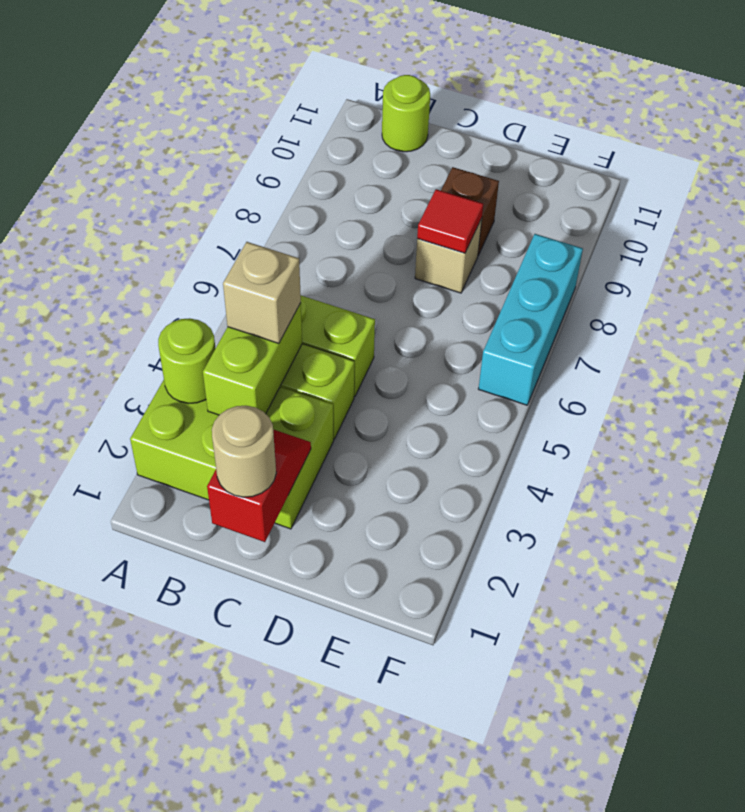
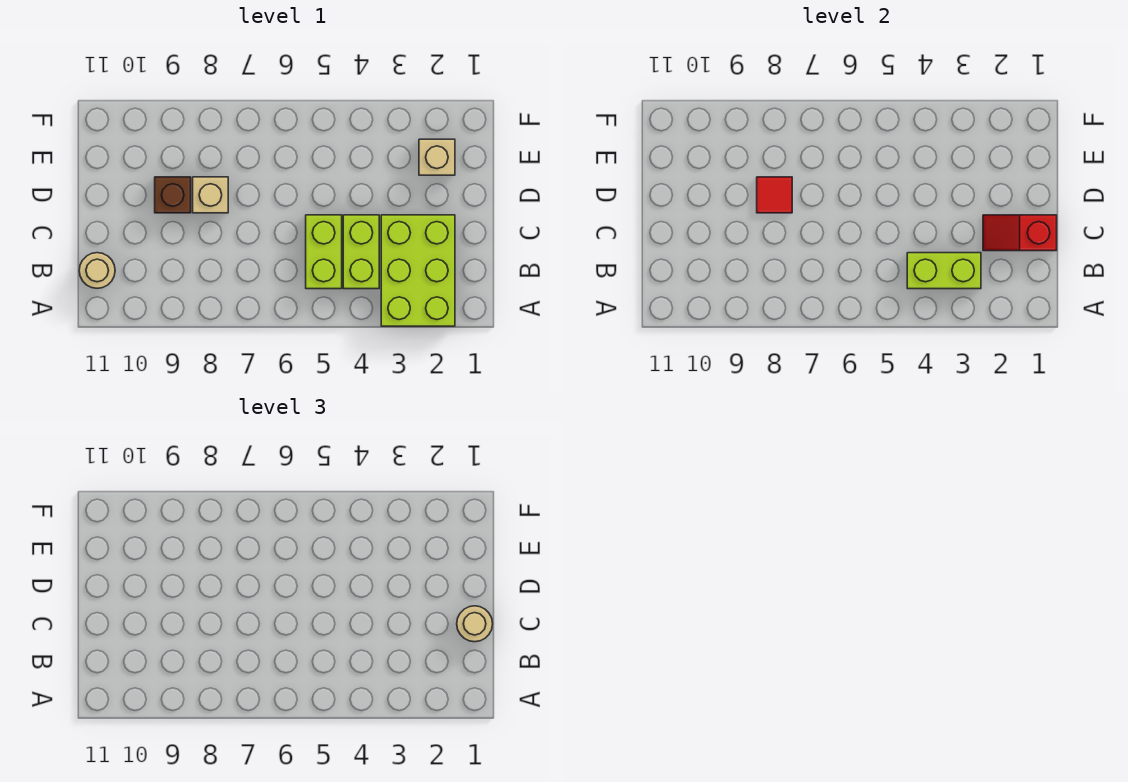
lime 1x1 round brick [158,318,216,404] -> none
tan 1x1 brick [223,242,301,344] -> tan 1x1 brick moved to [419,139,455,175]
lime 1x1 round brick [382,75,430,152] -> tan 1x1 round brick [79,253,115,288]
cyan 1x3 brick [479,234,583,405] -> none

